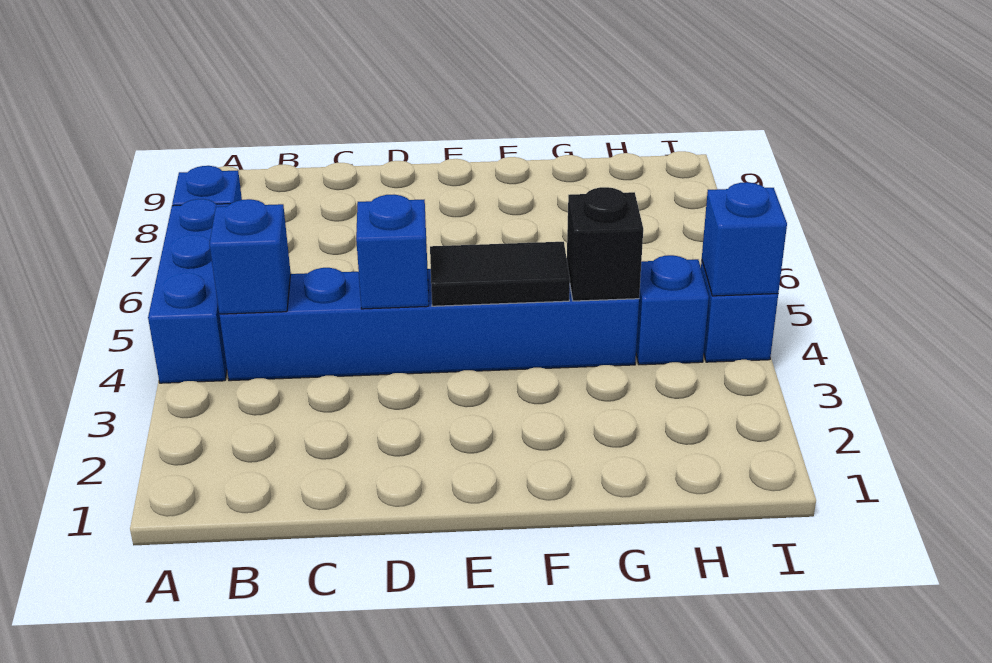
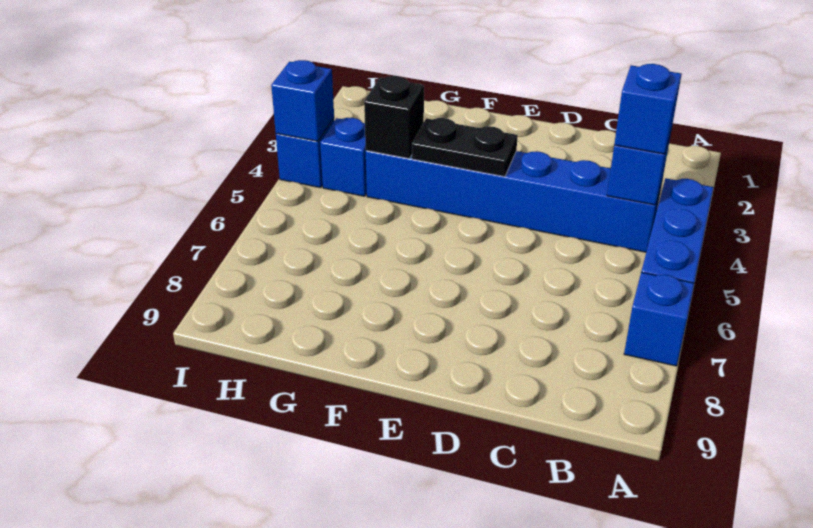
blue 1x1 brick [356,195,429,309] -> blue 1x1 brick moved to [614,64,682,154]
black 1x2 tile [430,242,570,306] -> black 1x2 plate [412,118,518,177]

